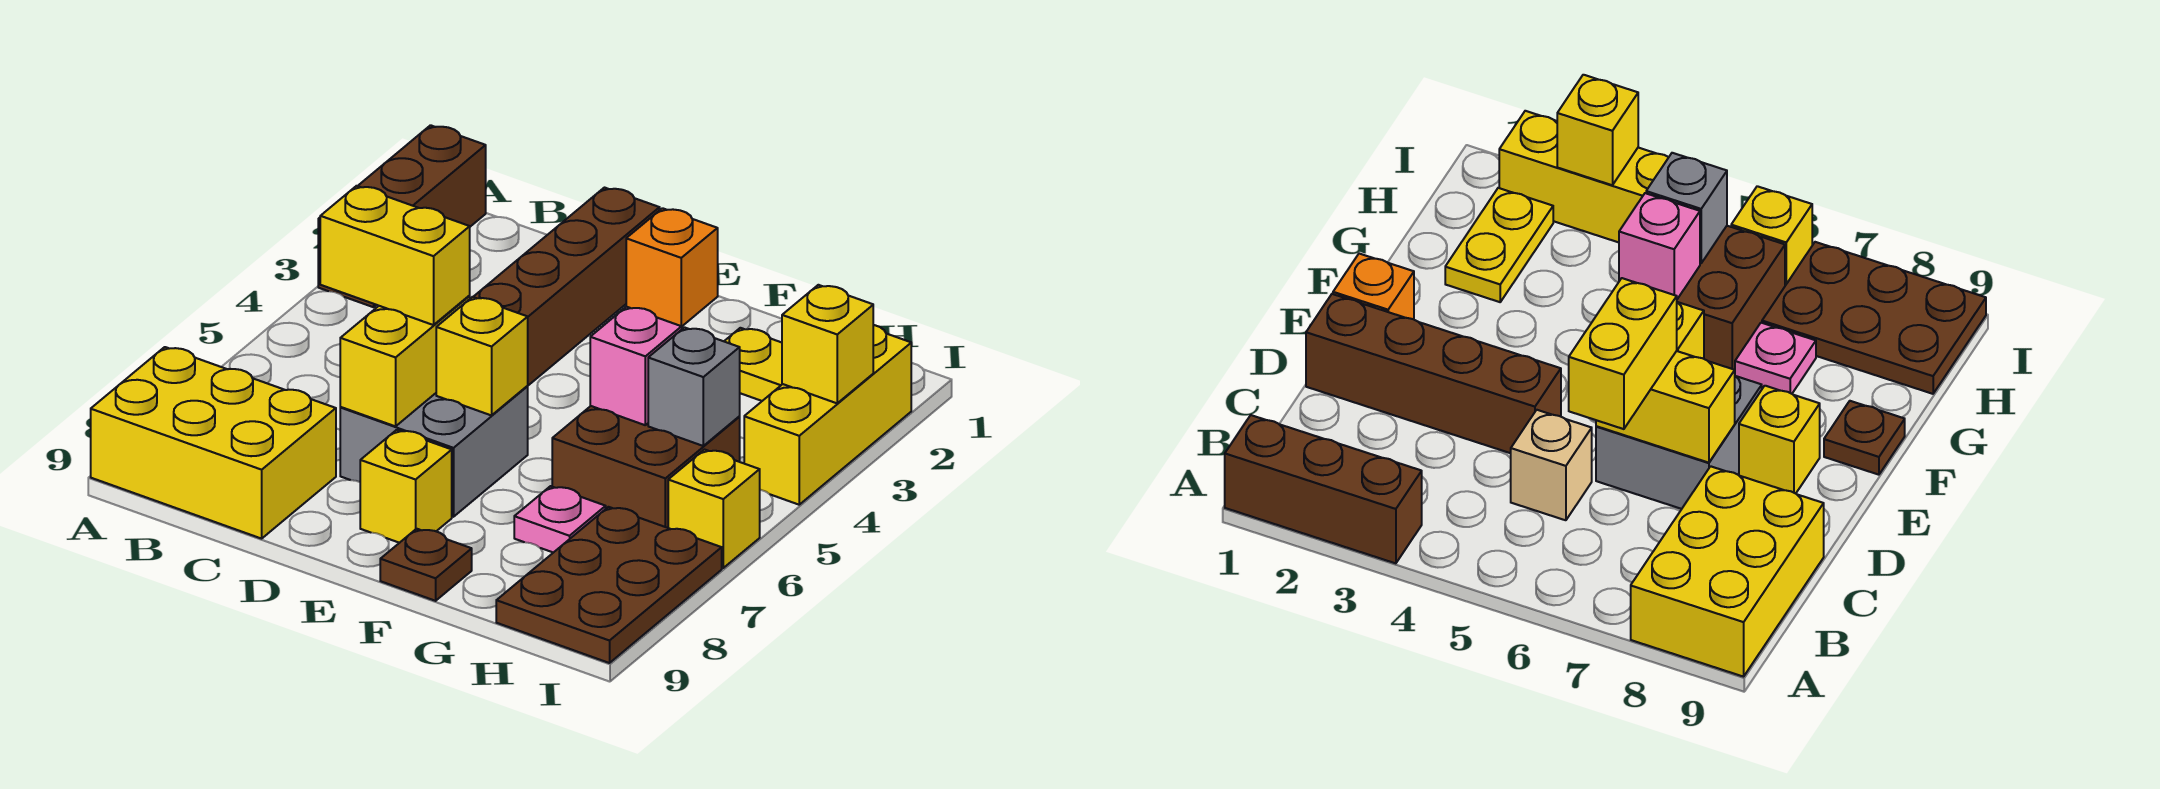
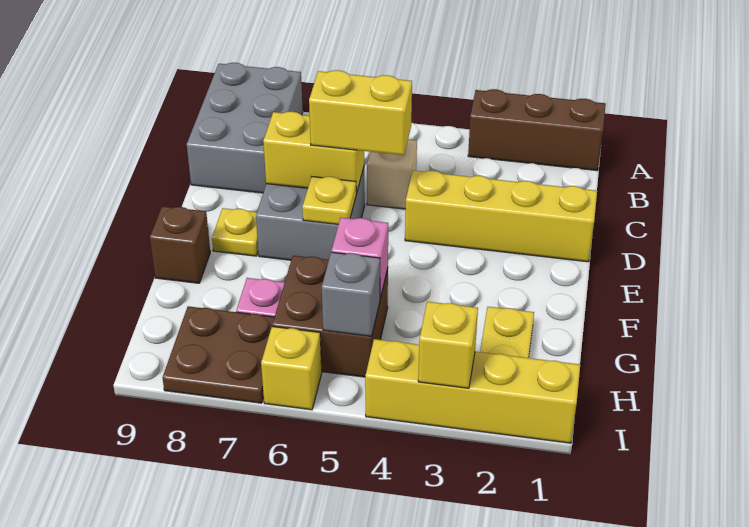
yellow 2x3 brick [91,347,336,539] -> grey 2x3 brick [187,63,303,193]
yellow 1x2 brick [320,186,470,325] -> yellow 1x2 brick turned to [309,70,412,155]
brown 1x4 brick [474,188,660,385] -> yellow 1x4 brick [405,171,597,262]
orange 1x1 brick [626,208,718,326] -> none
yellow 1x1 brick [436,297,528,415] -> yellow 1x1 plate [302,177,356,224]
yellow 1x1 brick [360,430,452,543] -> yellow 1x1 plate [212,208,258,256]
brown 1x1 plate [380,529,472,601] -> brown 1x1 brick [150,206,210,283]
brown 2x3 plate [496,507,722,663] -> brown 2x2 plate [163,306,274,403]
yellow 1x3 brick [744,325,911,505] -> yellow 1x4 brick [365,339,580,443]

